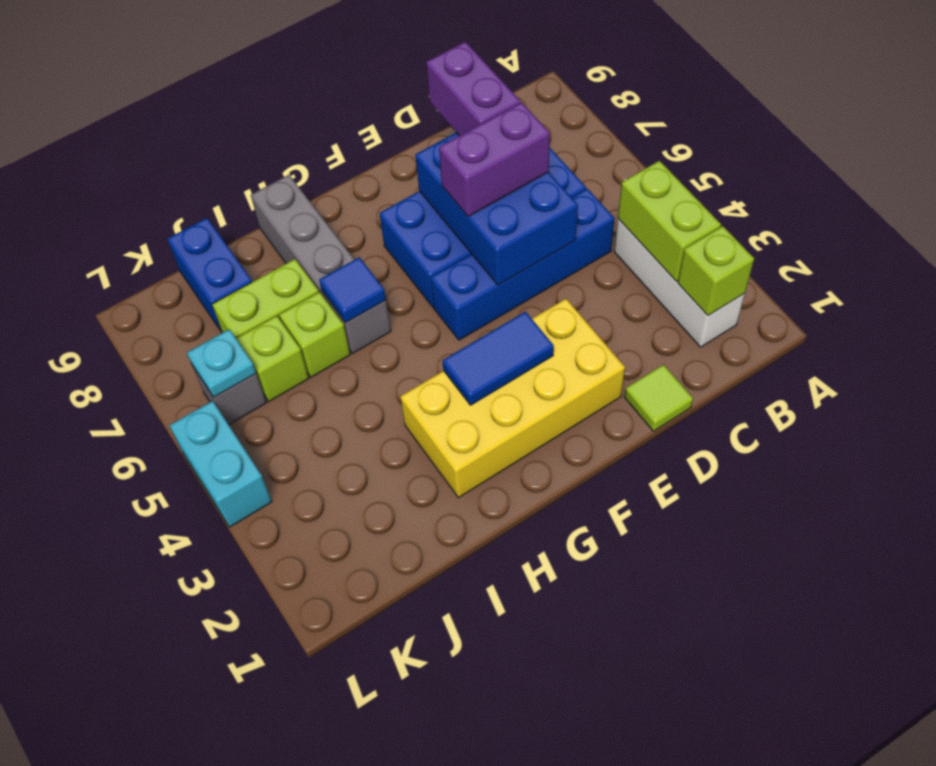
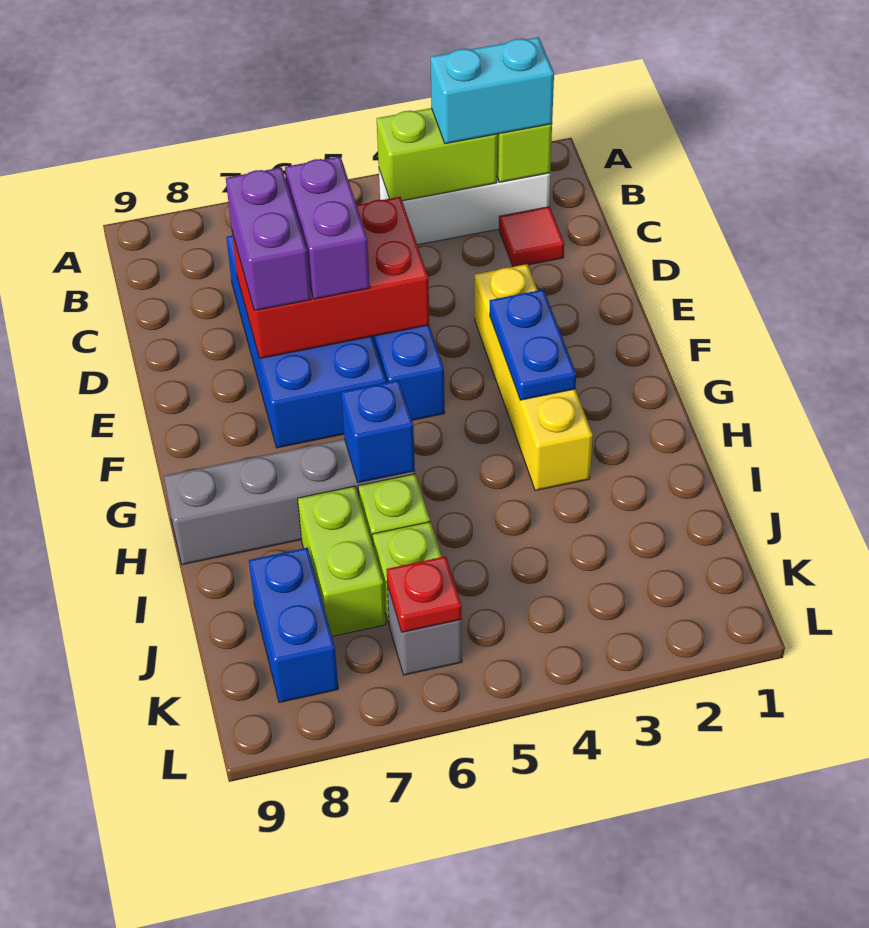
none -> red 1x1 tile [499,207,564,267]
lime 1x1 tile [624,365,693,431] -> none
blue 2x3 brick [415,133,578,285] -> red 2x3 brick [232,197,429,358]
purple 1x2 brick [426,42,520,136] -> purple 1x2 brick turned to [226,167,311,311]
yellow 2x4 brick [400,299,625,498] -> yellow 1x4 brick [475,264,593,491]
blue 1x2 tile [443,312,554,405] -> blue 1x2 plate [490,289,576,400]
blue 1x1 tile [319,257,386,322] -> blue 1x1 brick [341,380,415,483]
blue 1x2 brick [167,218,252,332] -> blue 1x2 brick turned to [249,548,338,702]
cyan 1x1 plate [187,329,256,397] -> red 1x1 plate [386,556,462,632]
cyan 1x2 brick [169,401,272,527] -> cyan 1x2 brick moved to [431,37,554,144]

